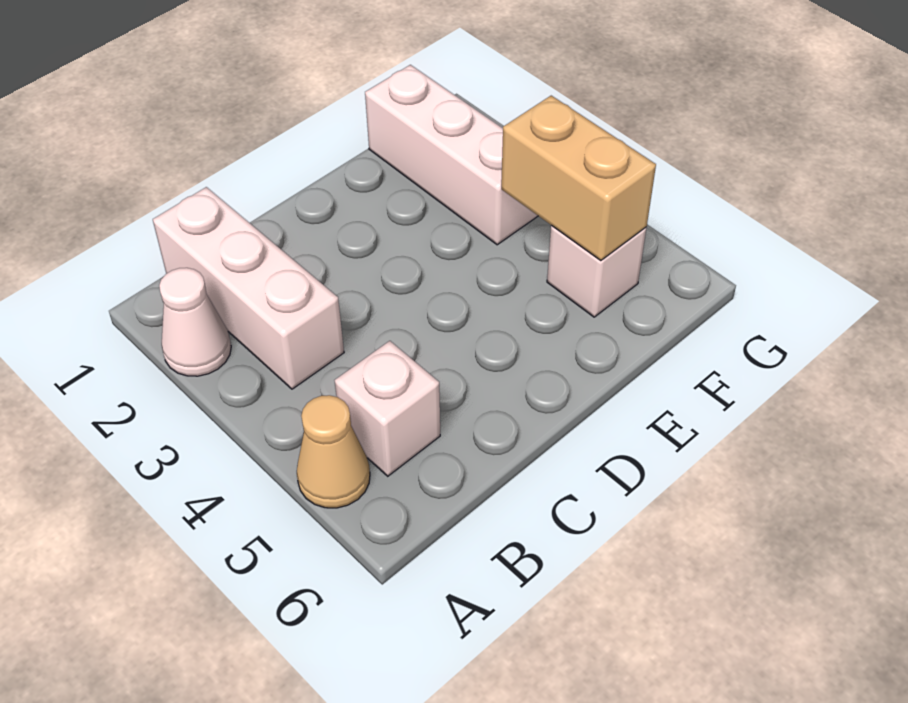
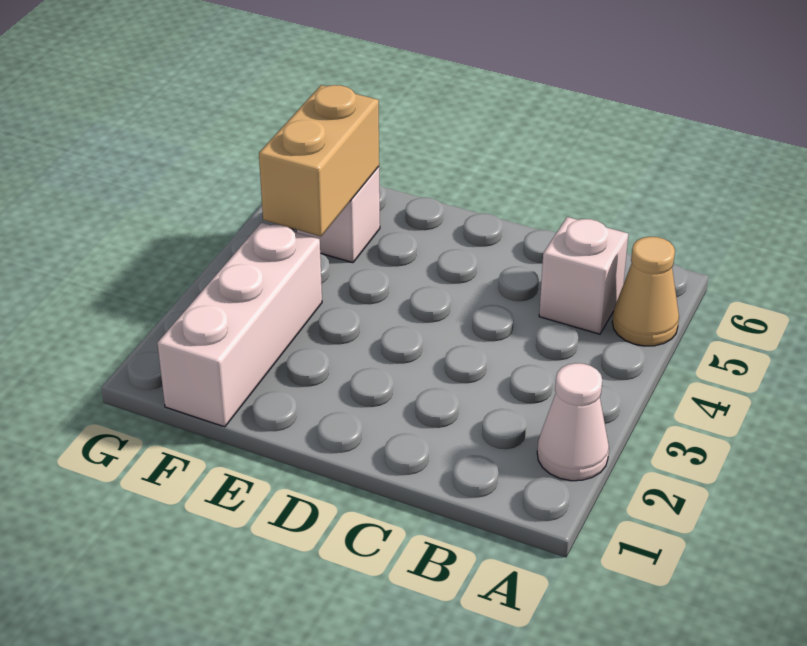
white 1x3 brick [153,187,344,389] -> none

